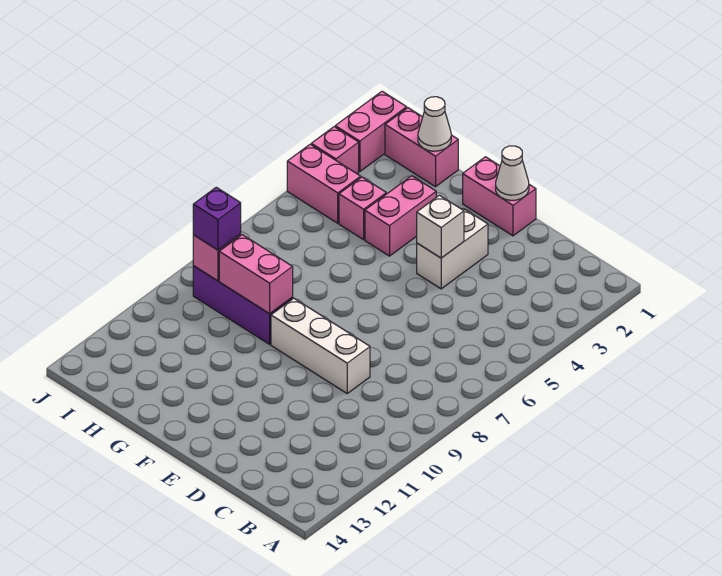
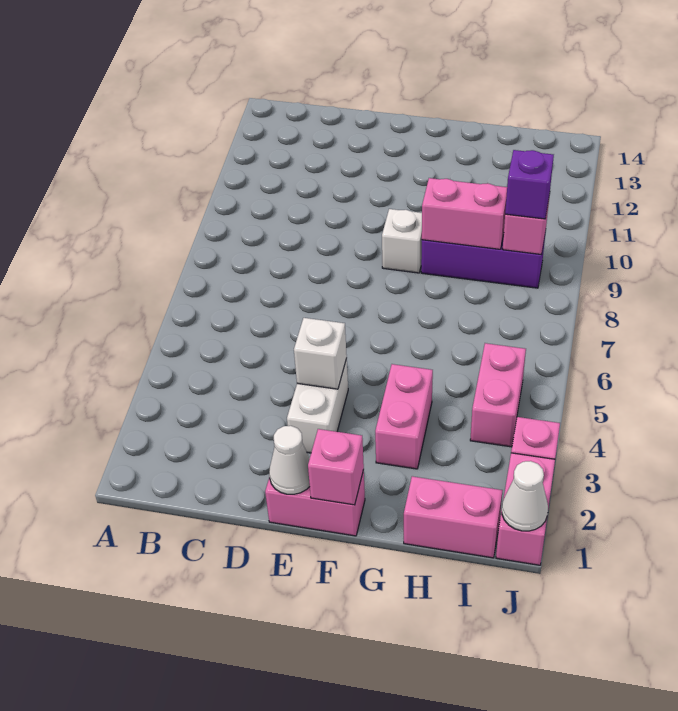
white 1x3 brick [271,298,370,393] -> white 1x1 brick [382,209,422,273]
white 1x1 cone [418,97,451,151] -> white 1x1 cone moved to [502,461,548,531]
pink 1x1 brick [339,177,386,240] -> pink 1x1 brick moved to [308,429,364,505]
pink 1x2 brick [287,144,361,223] -> pink 1x2 brick turned to [470,343,526,447]

